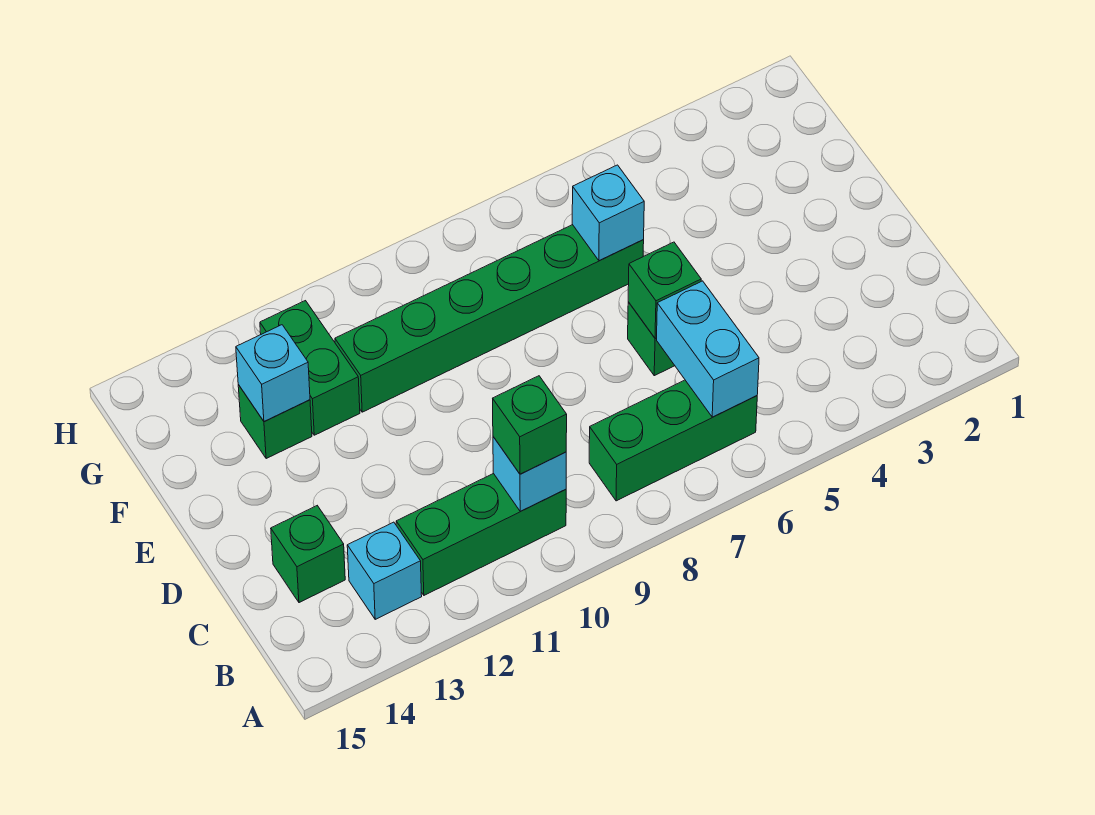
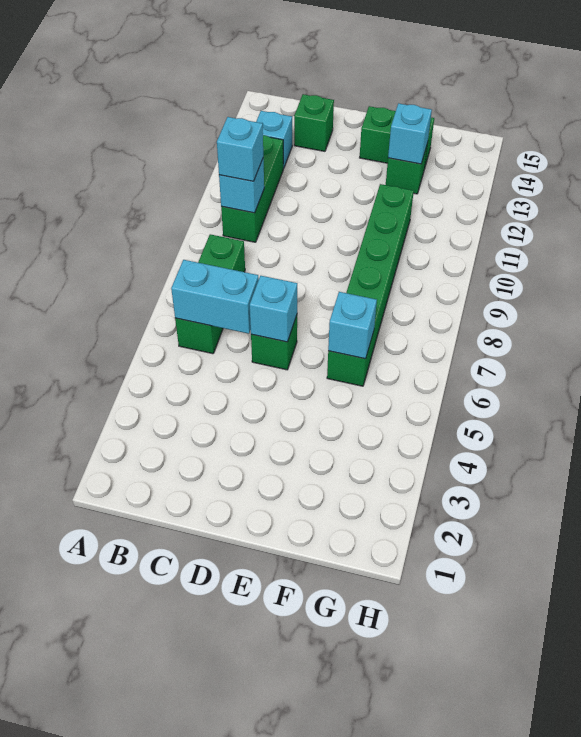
green 1x1 brick [493,376,567,474] -> cyan 1x1 brick [217,117,263,181]
green 1x1 brick [628,242,701,338] -> cyan 1x1 brick [250,276,297,342]
green 1x2 brick [260,301,360,435] -> green 1x2 brick moved to [360,106,434,169]

